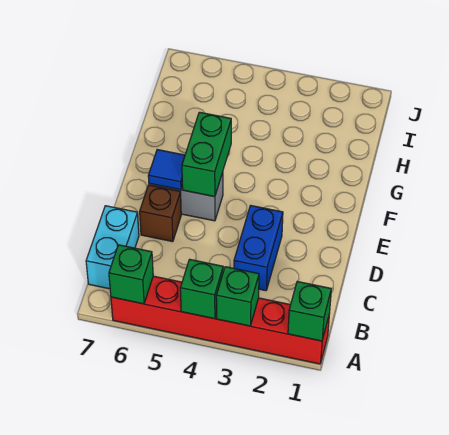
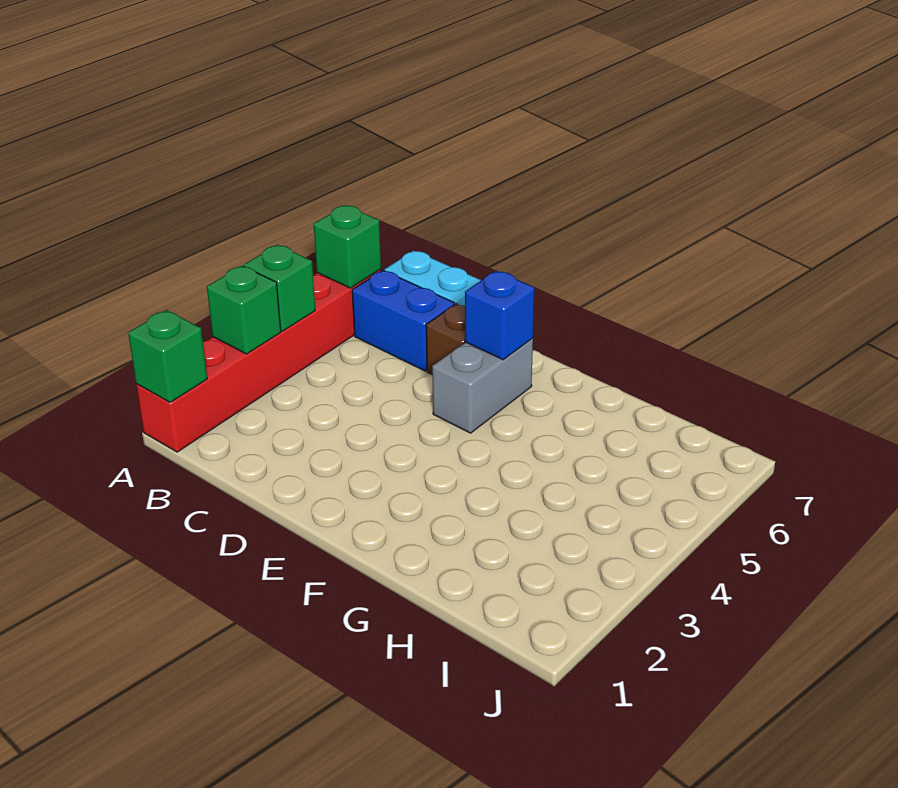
blue 1x2 brick [234,205,283,291] -> blue 1x2 brick moved to [352,270,455,371]
green 1x2 brick [182,112,231,197] -> none
blue 1x1 tile [148,150,185,190] -> blue 1x1 brick [465,271,534,360]

